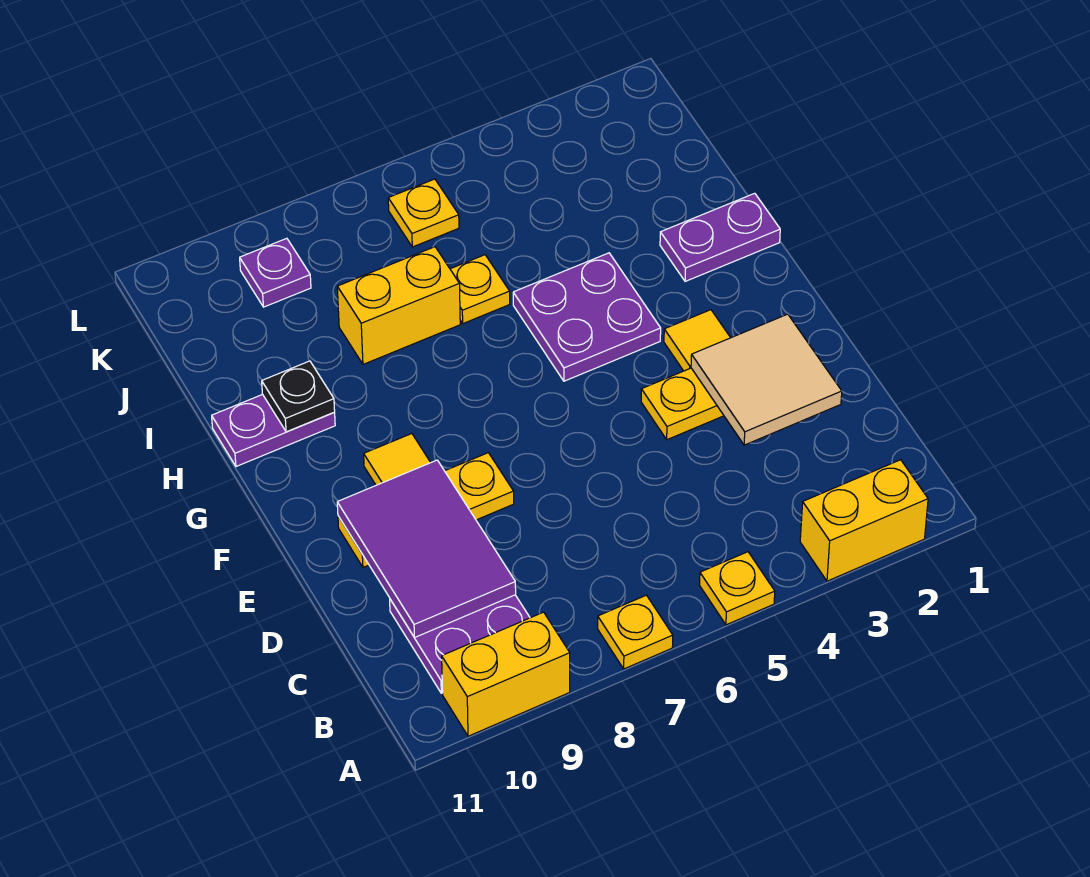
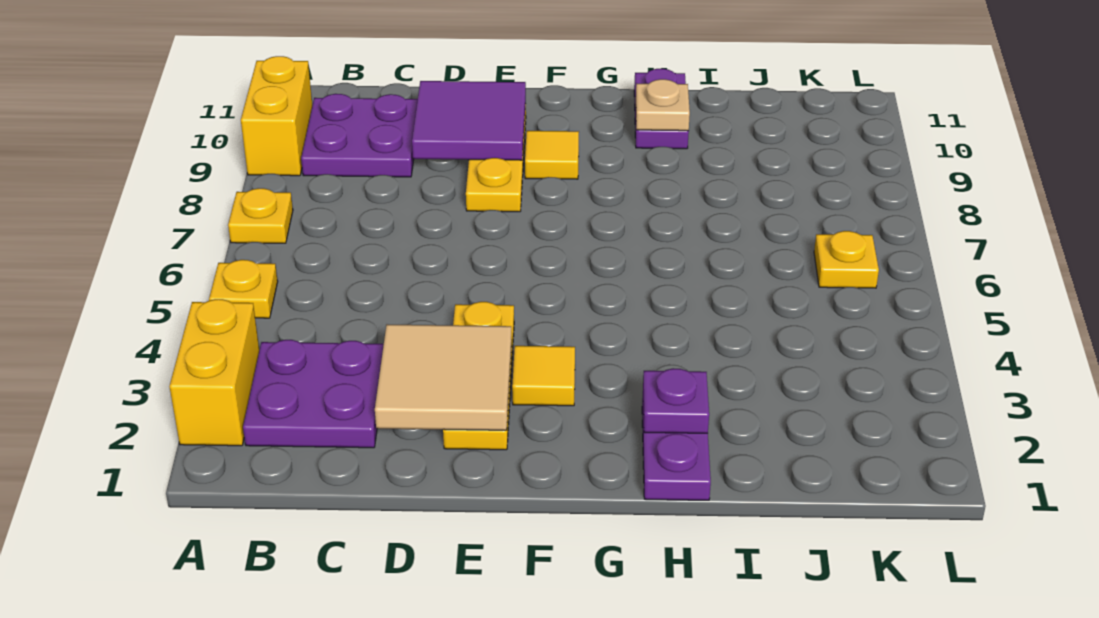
purple 2x3 tile [337,460,516,638] -> purple 2x2 tile [412,81,526,160]
purple 2x2 plate [513,253,661,381] -> purple 2x2 plate moved to [243,340,384,448]
black 1x1 plate [262,361,335,432] -> tan 1x1 plate [636,79,690,131]
yellow 1x1 plate [450,255,510,323] -> none
yellow 1x2 brick [337,247,460,364] -> none
purple 1x1 plate [240,238,311,307] -> purple 1x1 plate moved to [643,368,709,433]

